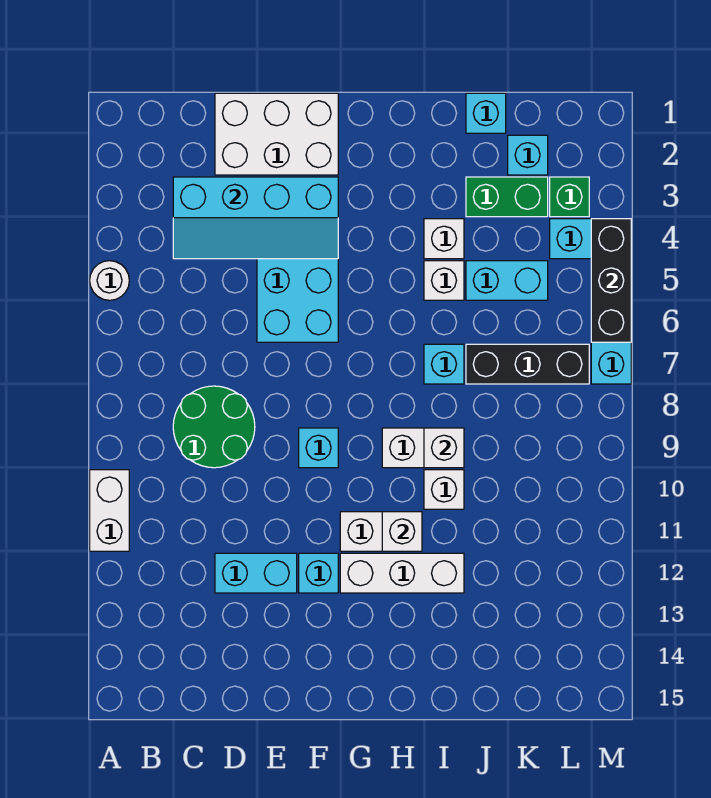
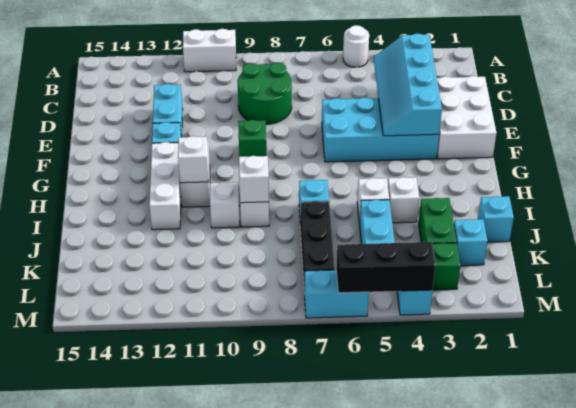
cyan 1x1 brick [299,428,338,468] -> green 1x1 brick [238,120,267,157]

